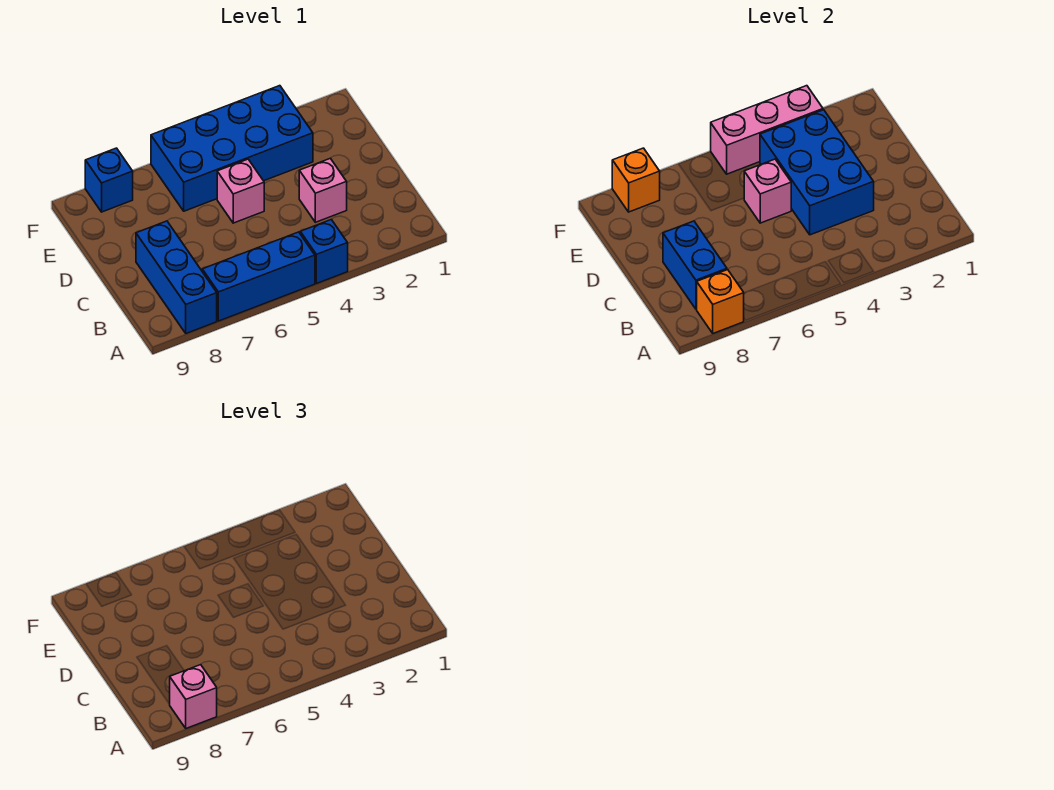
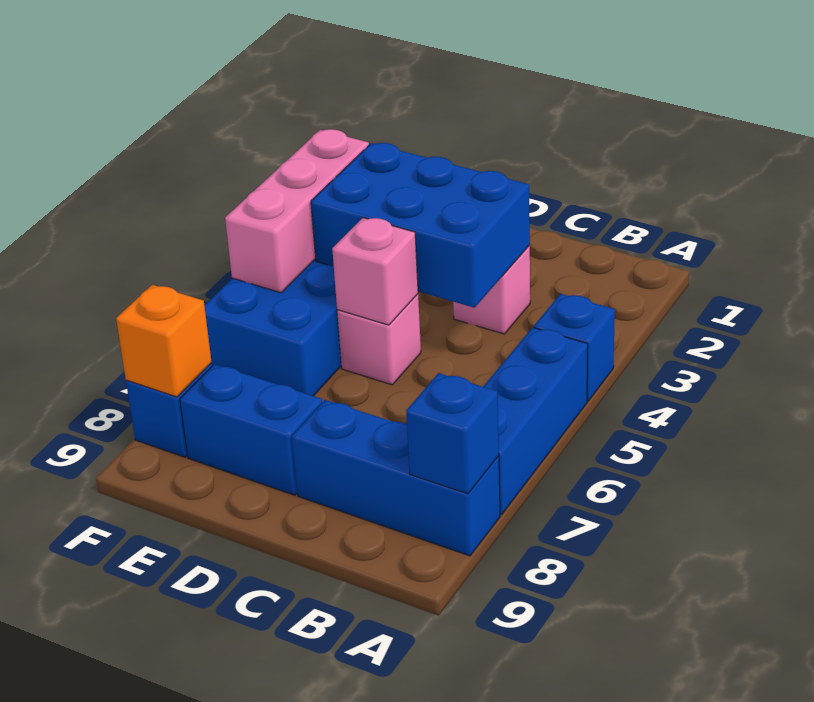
orange 1x1 brick [697,270,744,333] -> blue 1x1 brick [406,373,499,494]
pink 1x1 brick [169,665,217,728] -> none
blue 1x2 brick [663,221,727,309] -> blue 1x2 brick moved to [180,364,322,495]

